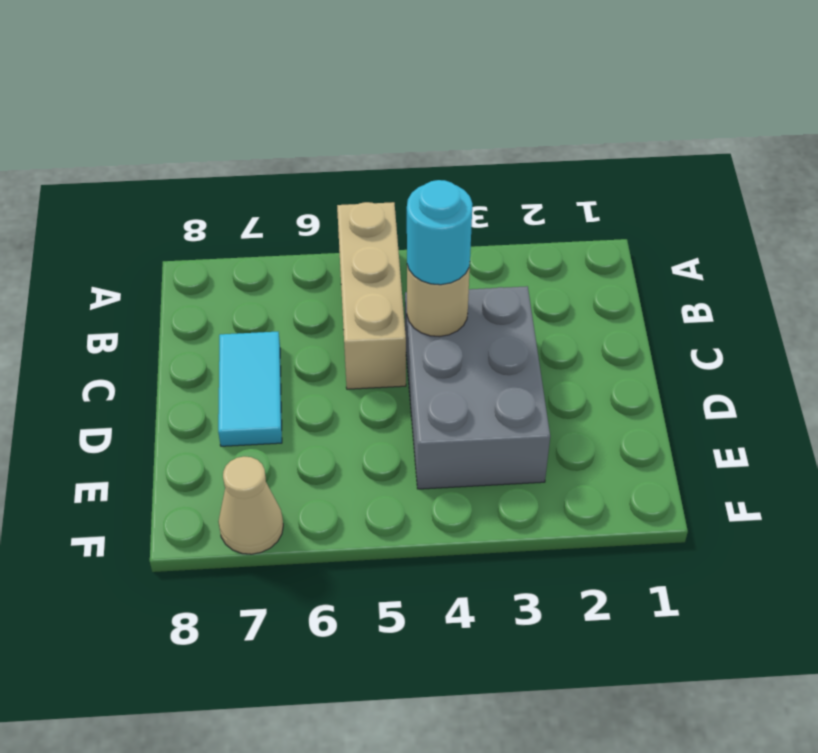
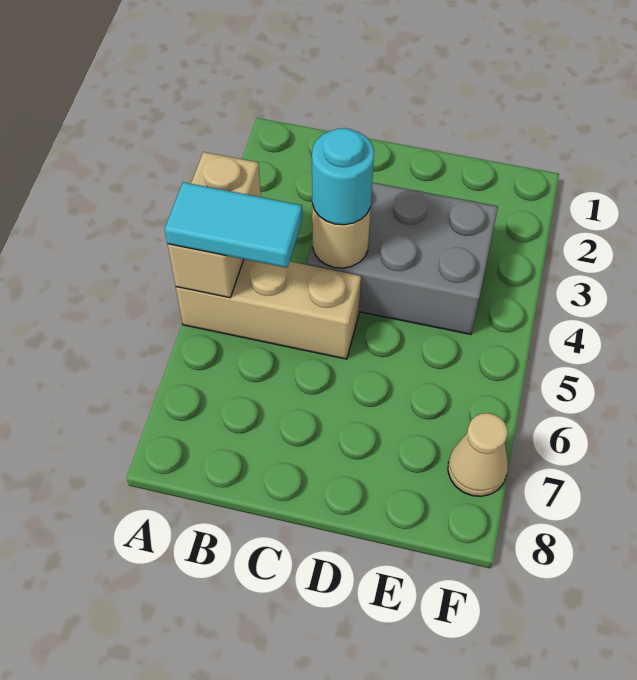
none -> tan 1x2 brick [168,152,261,298]
cyan 1x2 tile [218,332,282,446] -> cyan 1x2 tile moved to [165,182,302,268]

